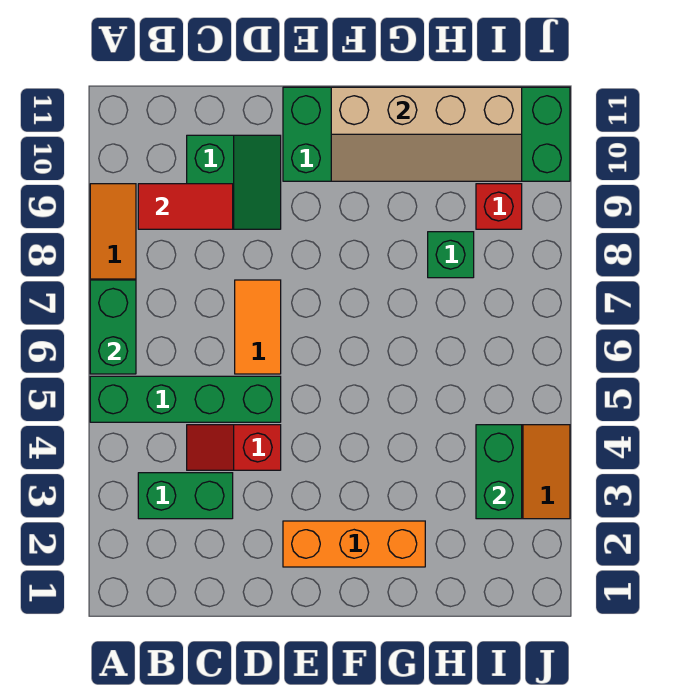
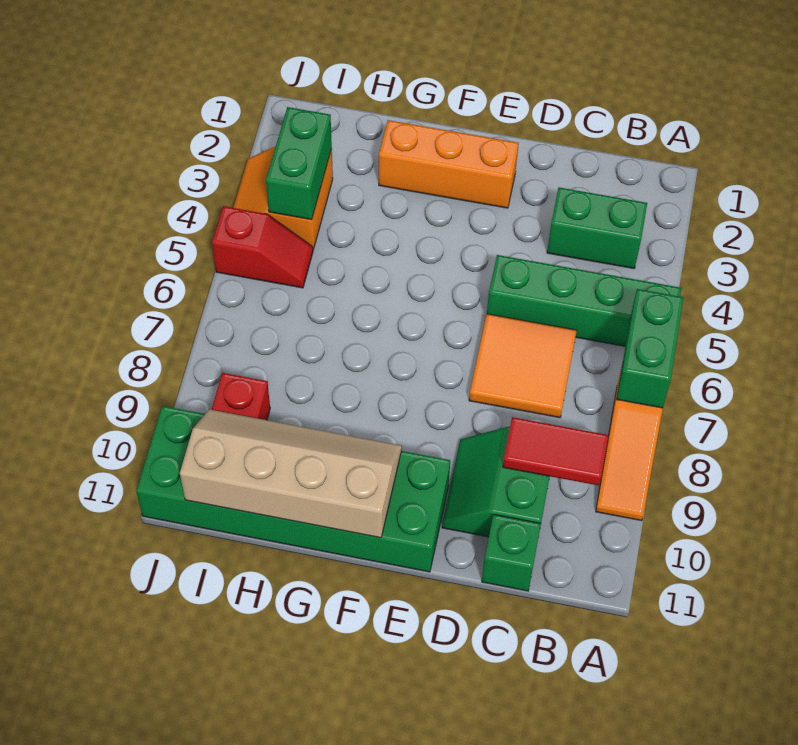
red 1x2 slope [187,425,281,470] -> red 1x2 slope moved to [212,206,313,288]
orange 1x2 tile [235,280,281,374] -> orange 2x2 tile [469,314,577,418]
green 1x1 brick [428,232,474,278] -> green 1x1 brick moved to [482,515,541,591]

